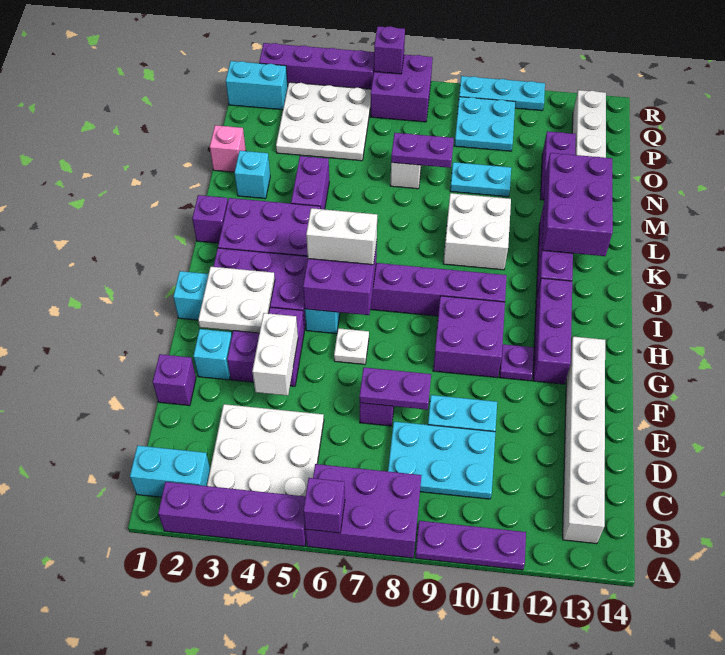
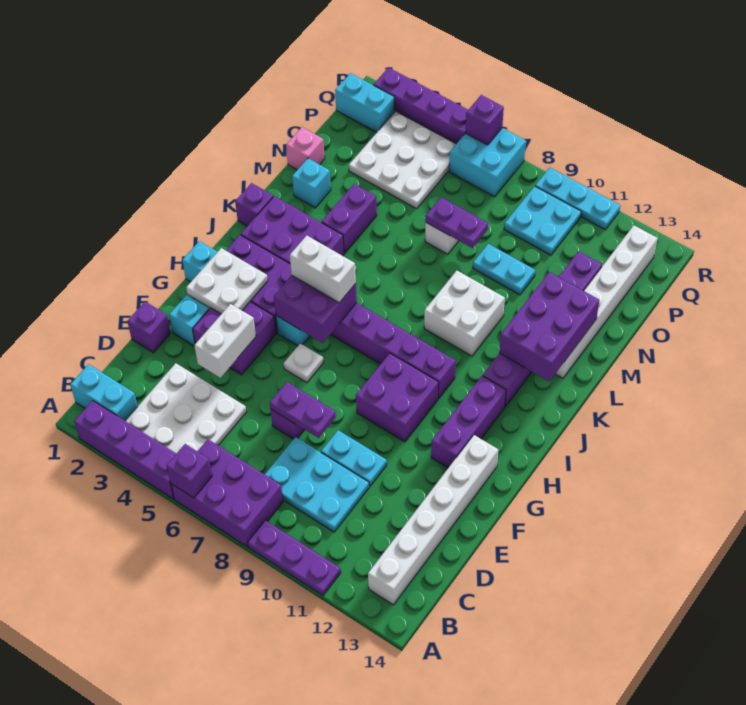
purple 1x1 plate [500,344,534,381] -> none
purple 2x2 brick [370,55,433,122] -> cyan 2x2 brick [449,128,526,197]

